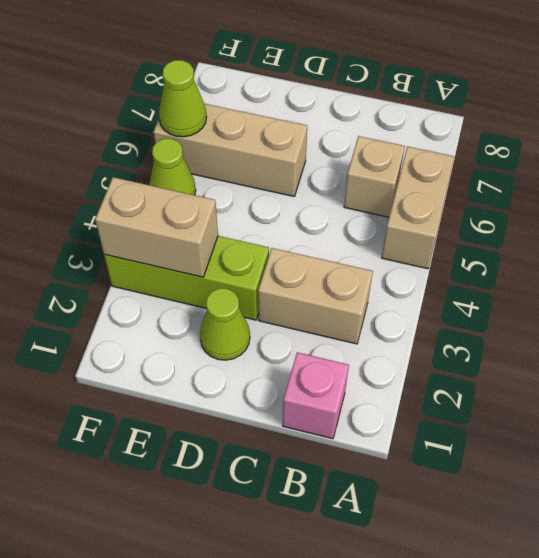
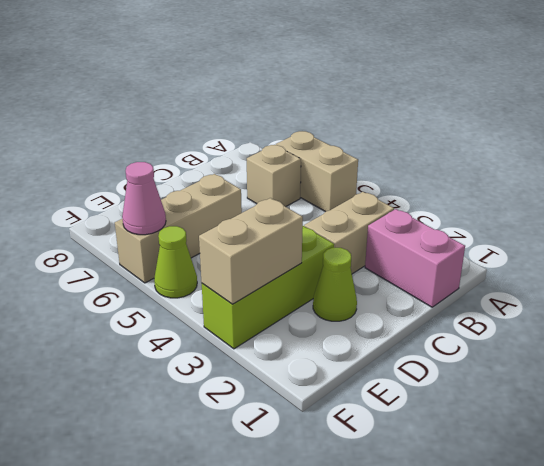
pink 1x1 brick [283,352,349,439] -> pink 1x2 brick [365,209,465,307]
lime 1x1 cone [159,60,207,137] -> pink 1x1 cone [122,162,166,235]

